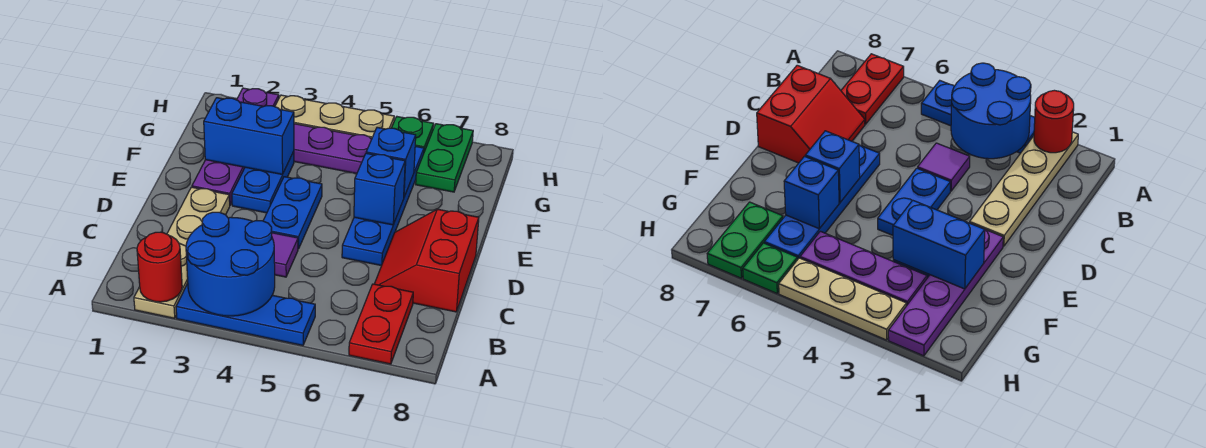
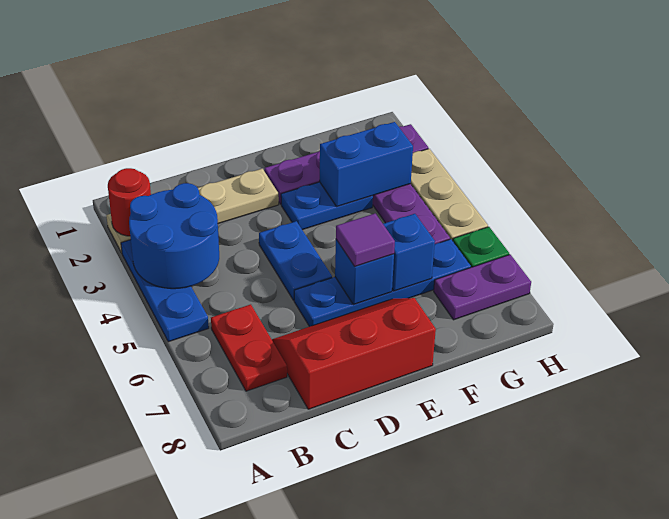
red 1x2 plate [349,284,413,364] -> red 1x2 plate turned to [211,304,287,391]
purple 1x1 tile [272,233,298,277] -> purple 1x1 tile moved to [336,214,395,266]
red 2x2 slope [375,209,479,312] -> red 2x3 slope [272,298,436,409]
blue 1x2 plate [263,177,322,249] -> blue 1x2 plate turned to [259,221,332,300]
blue 1x2 brick [204,98,294,175] -> blue 1x2 brick turned to [320,122,413,207]
green 1x2 plate [416,124,473,192] -> purple 1x2 plate [434,255,531,320]

